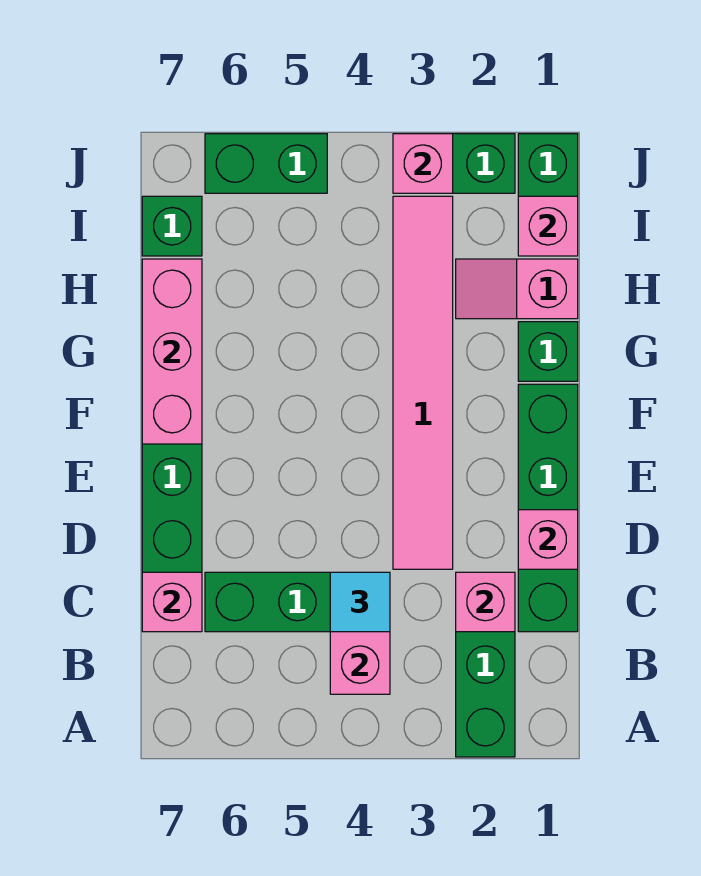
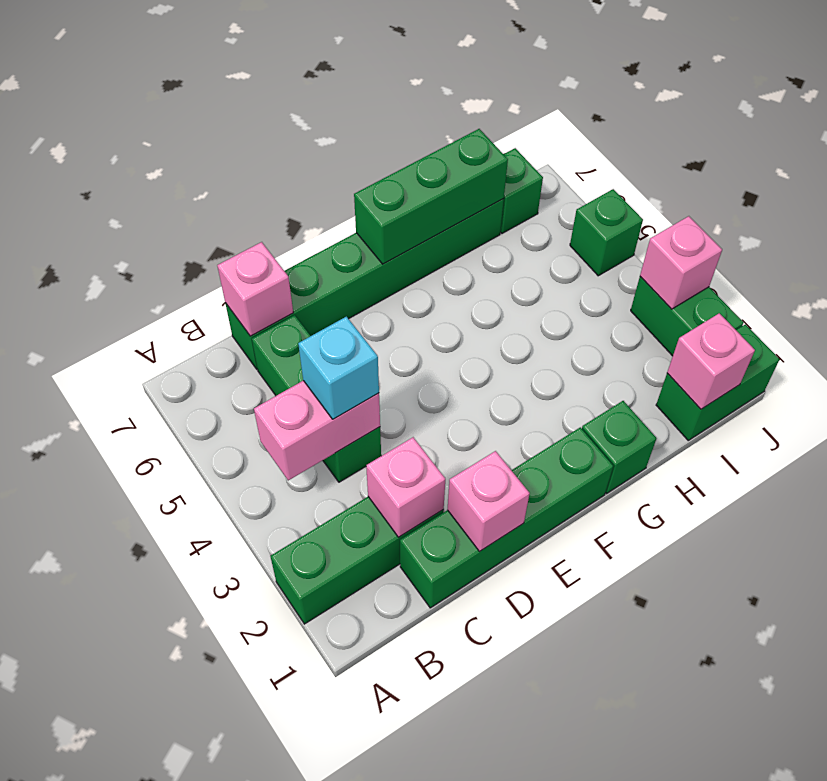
cyan 1x1 tile [330,572,390,632] -> cyan 1x1 brick [298,317,379,419]
pink 1x6 tile [393,196,453,569] -> none
pink 1x3 brick [142,259,202,444] -> green 1x3 brick [354,129,508,264]
pink 1x2 slope [456,259,578,319] -> none
green 1x2 brick [205,134,327,193] -> green 1x1 brick [570,189,643,276]

